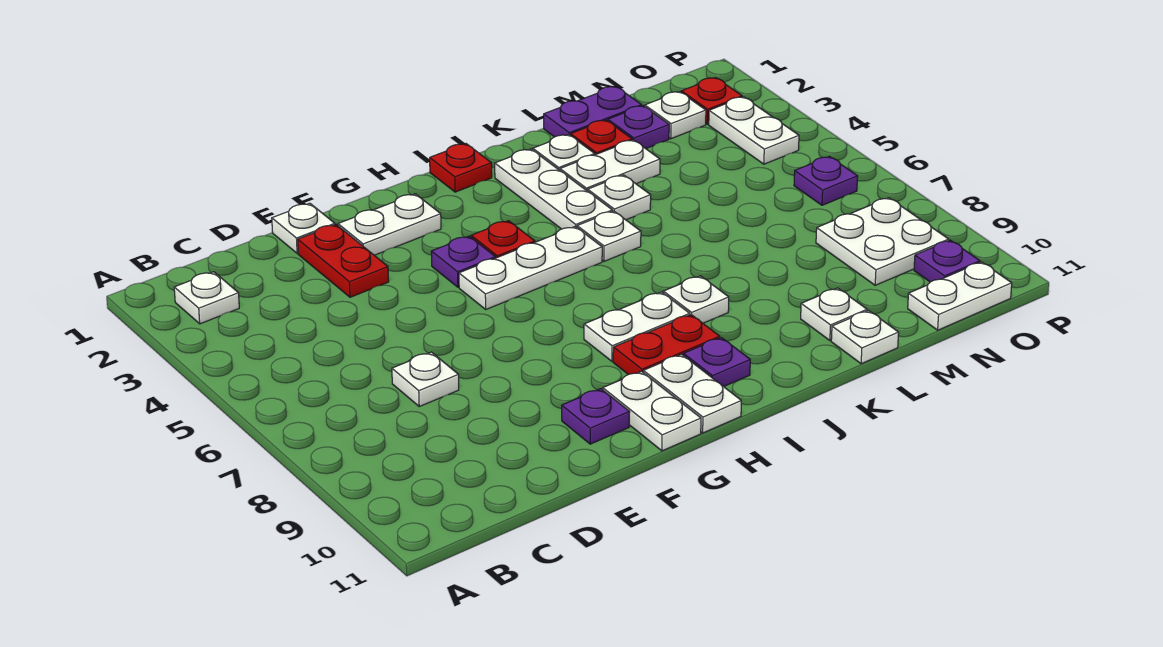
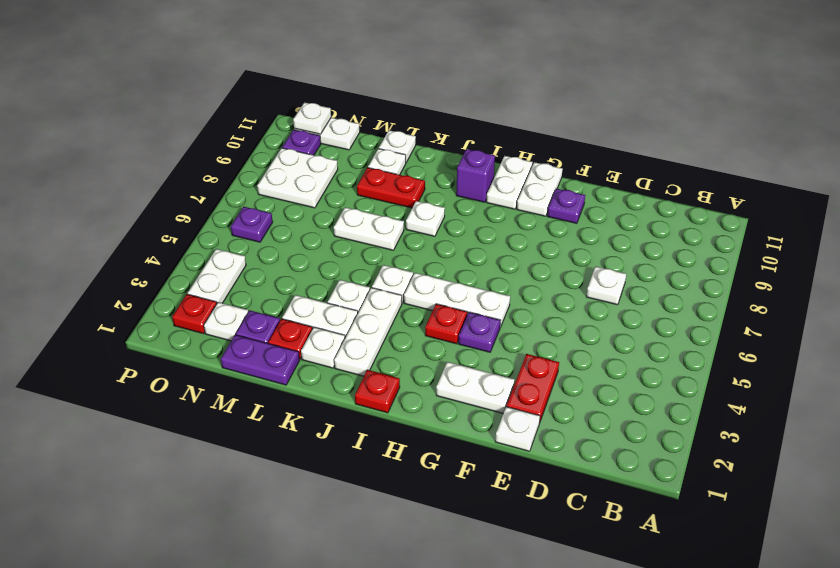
white 1x1 plate [174,272,239,324] -> white 1x1 plate moved to [293,102,331,134]
white 1x2 plate [584,292,690,362] -> white 1x2 plate moved to [334,207,404,250]
red 1x2 plate [613,315,720,375] -> red 1x2 plate moved to [357,168,425,208]
purple 1x1 plate [683,338,750,387] -> purple 1x1 brick [456,149,495,202]

